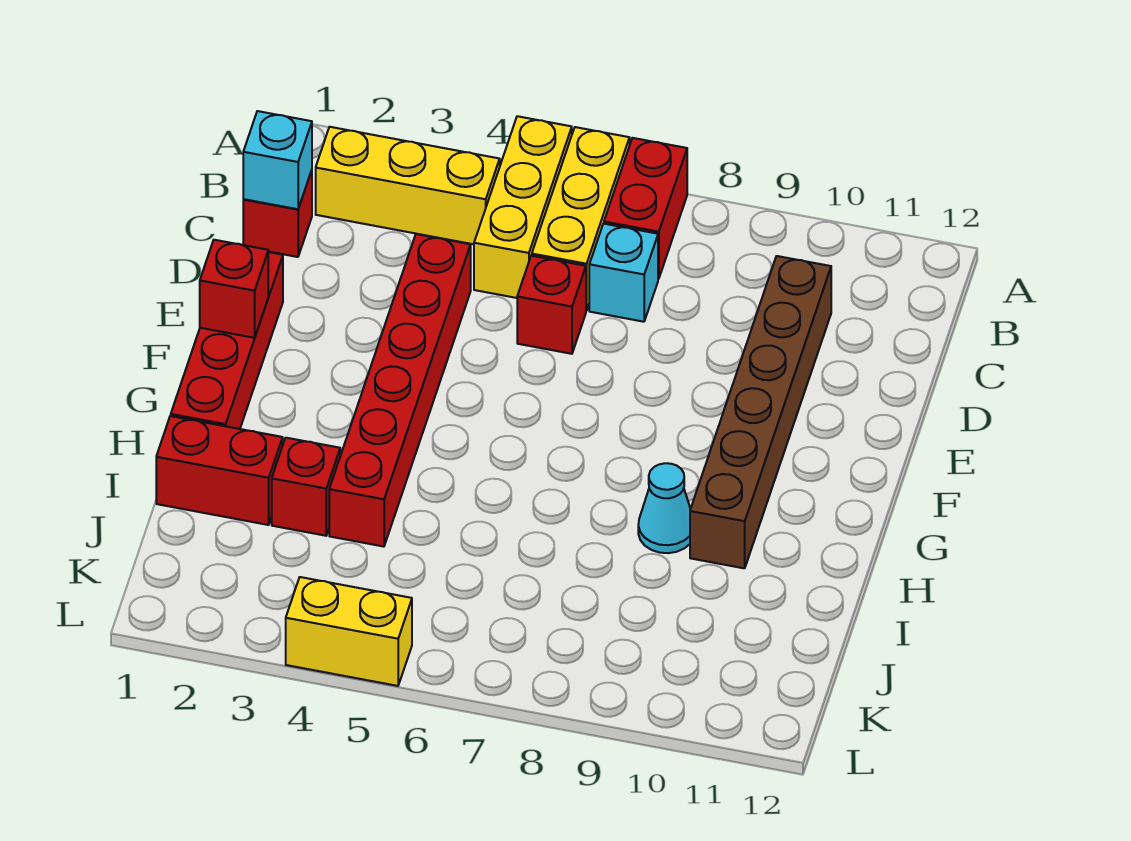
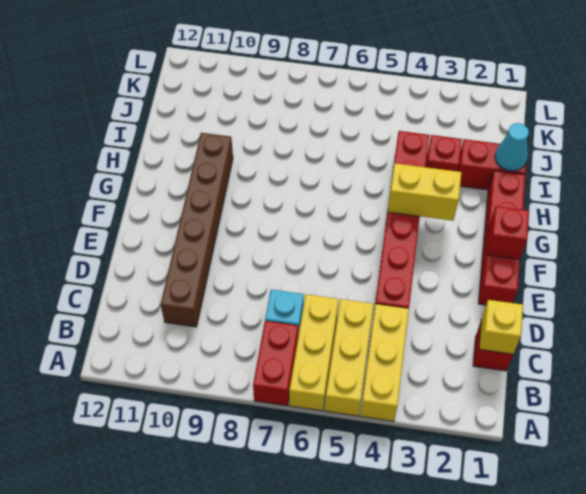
yellow 1x3 brick [316,127,500,244] -> yellow 1x3 brick turned to [360,304,409,421]
cyan 1x1 brick [243,111,312,209] -> yellow 1x1 brick [479,300,523,354]
red 1x1 brick [517,256,586,354] -> none
cyan 1x1 cone [638,463,690,553] -> cyan 1x1 cone moved to [495,123,529,171]
yellow 1x2 brick [286,577,412,686] -> yellow 1x2 brick moved to [388,163,461,221]

